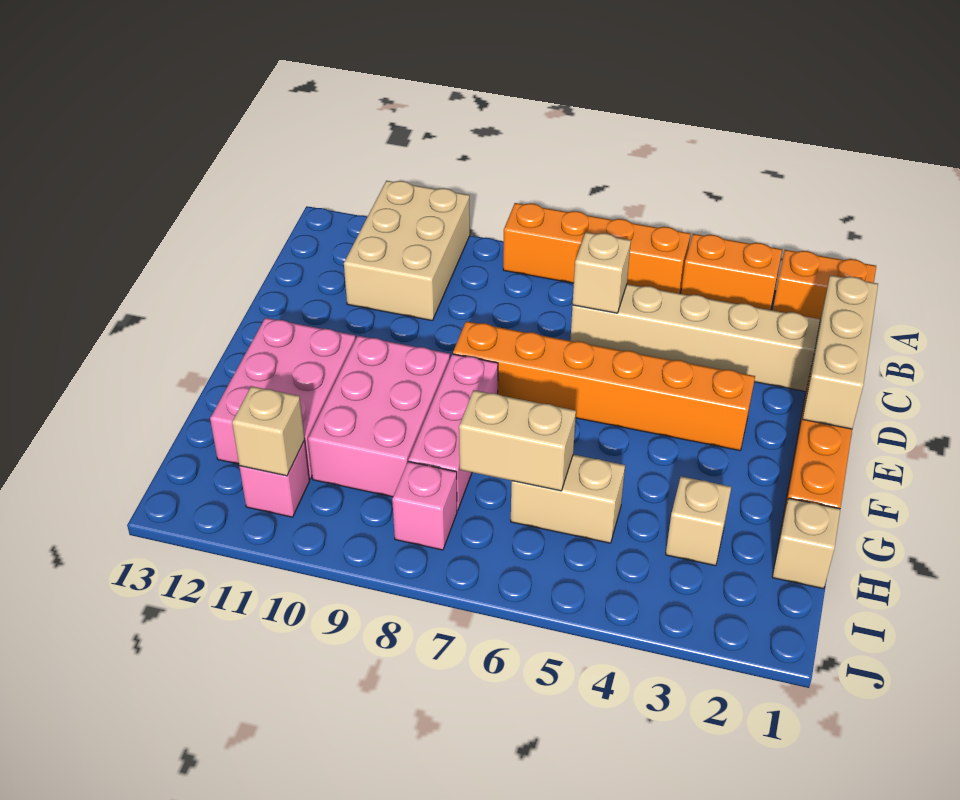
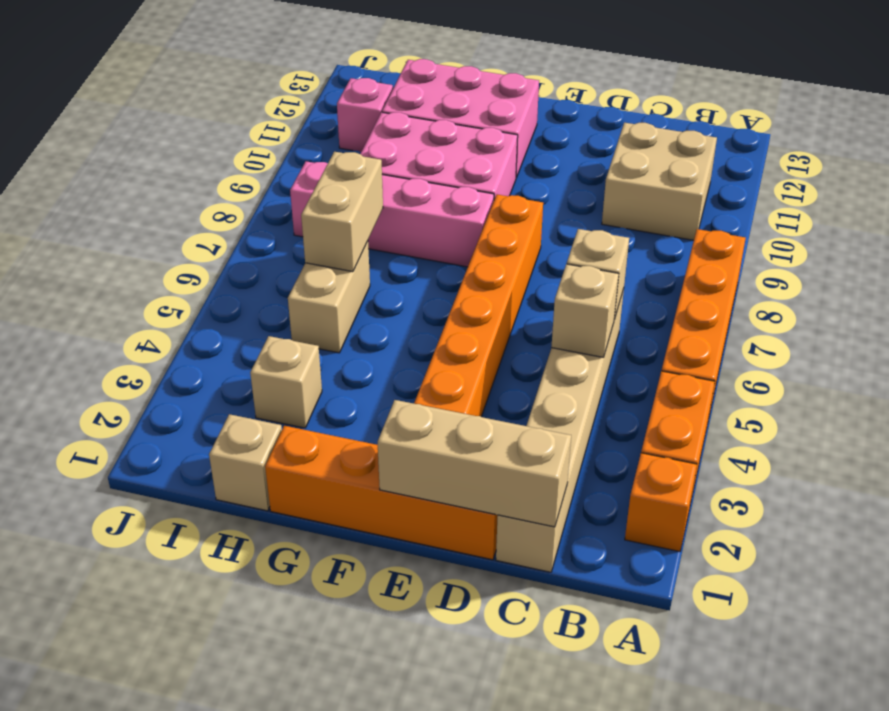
orange 1x2 brick [773,250,876,319] -> orange 1x1 brick [625,453,697,552]
tan 2x3 brick [344,181,470,321] -> tan 2x2 brick [602,123,717,240]
tan 1x1 brick [232,386,305,476] -> tan 1x1 brick moved to [551,264,619,358]

